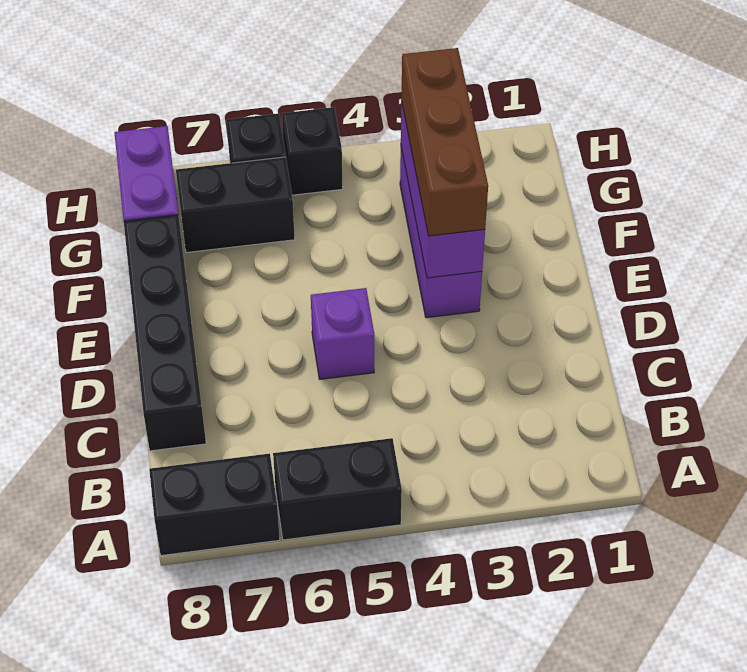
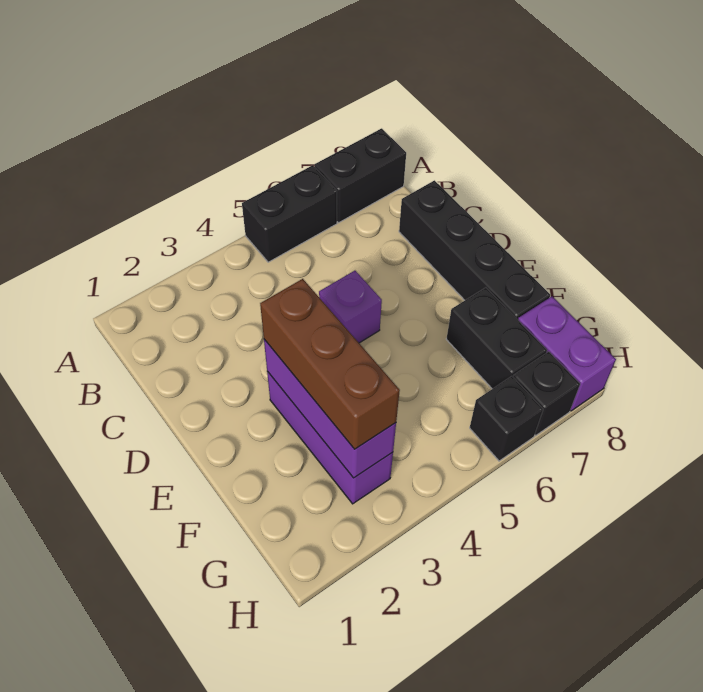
black 1x2 brick [176,157,295,253] -> black 1x2 brick turned to [446,288,547,389]
black 1x1 brick [282,107,343,195] -> black 1x1 brick moved to [513,352,580,436]

